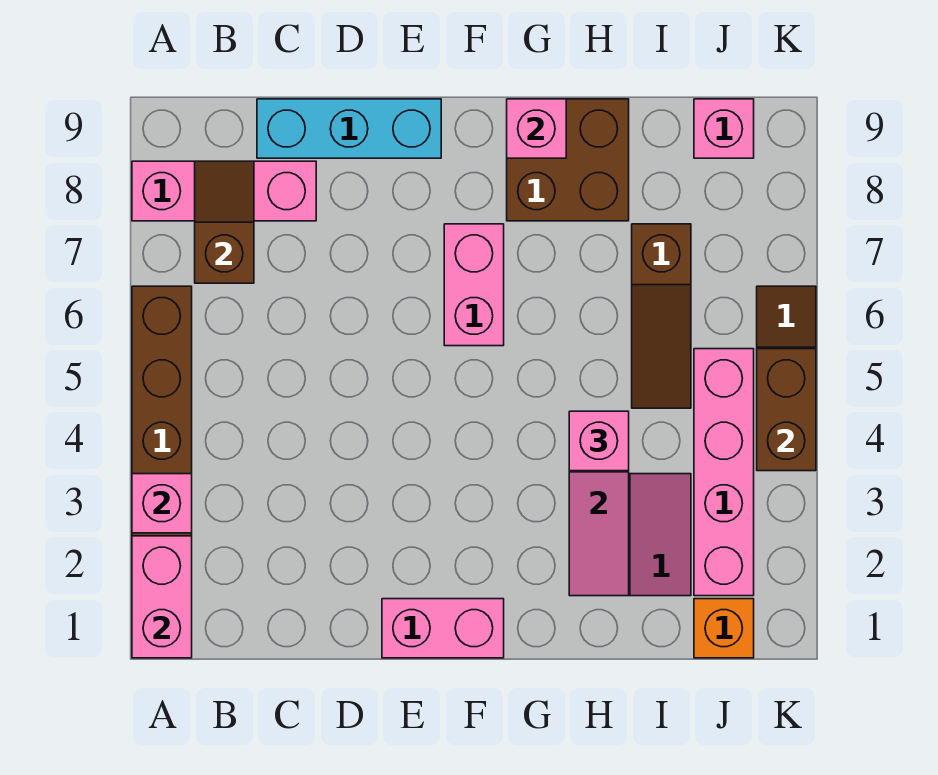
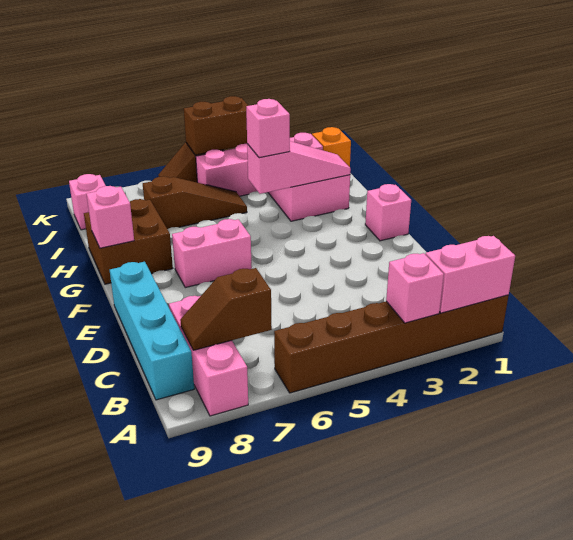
cyan 1x3 brick [257,99,441,158] -> cyan 1x4 brick [110,262,194,400]
pink 1x2 brick [382,599,504,658] -> pink 1x1 brick [365,184,411,241]

